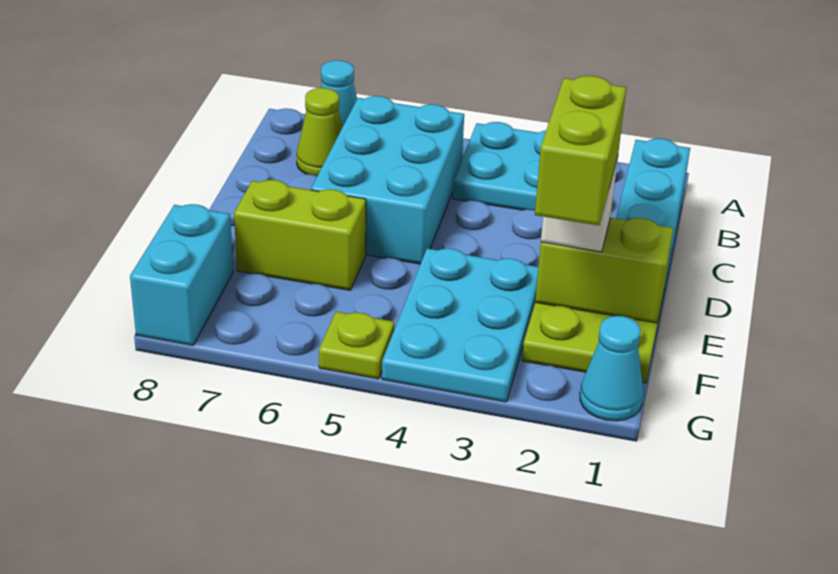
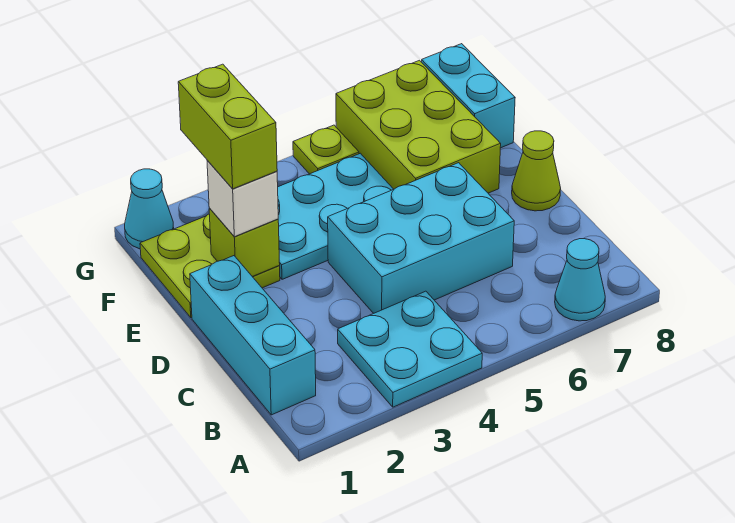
cyan 2x3 brick [311,96,464,264] -> cyan 2x3 brick turned to [328,163,514,313]
lime 1x1 cone [296,88,342,176] -> lime 1x1 cone moved to [512,131,561,211]
lime 1x2 brick [535,218,673,323] -> lime 1x1 brick [209,208,280,277]
cyan 2x3 plate [382,248,538,402] -> cyan 2x3 plate turned to [278,153,394,279]
lime 1x2 brick [234,180,366,290] -> lime 2x3 brick [336,60,501,193]

